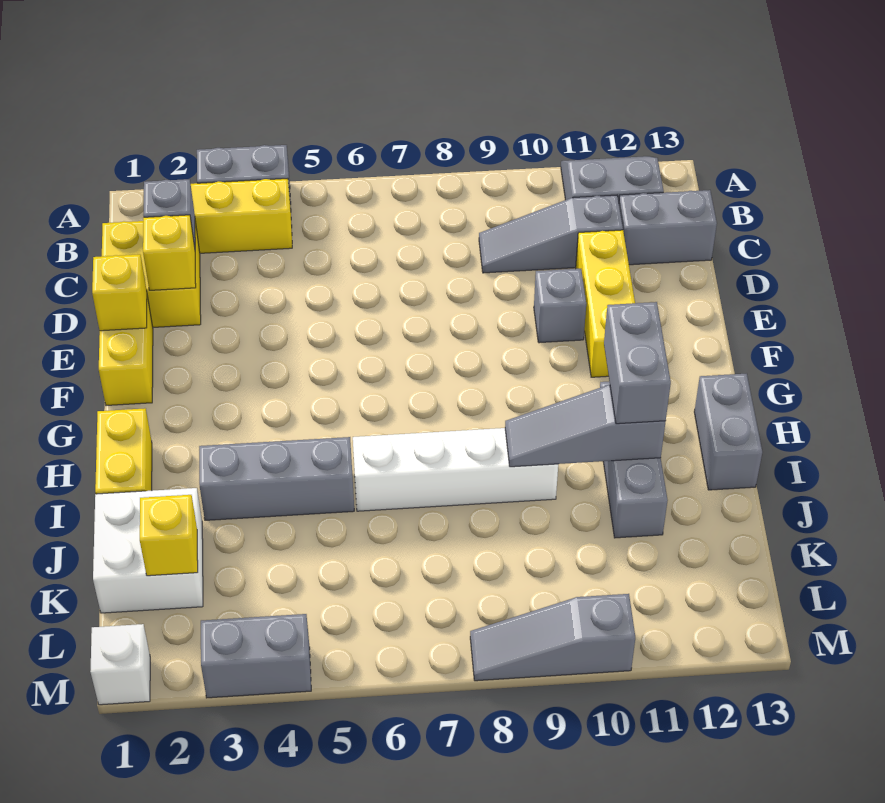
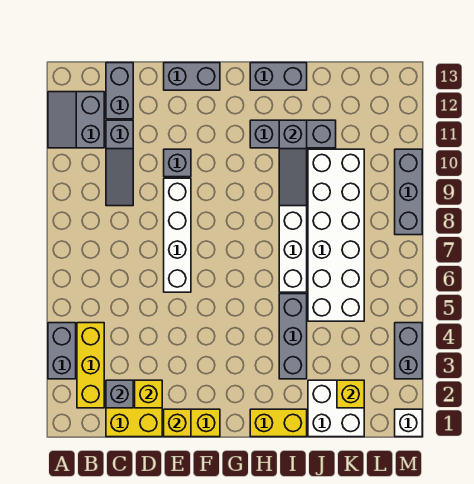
yellow 1x3 brick [576,230,635,377] -> none
none -> white 1x4 brick [164,178,191,292]
grey 1x2 brick [604,302,671,424] -> grey 1x2 brick moved to [164,63,220,90]
none -> white 2x6 brick [308,149,364,321]
grey 1x3 slope [470,594,635,681] -> grey 1x3 brick [395,149,422,235]

